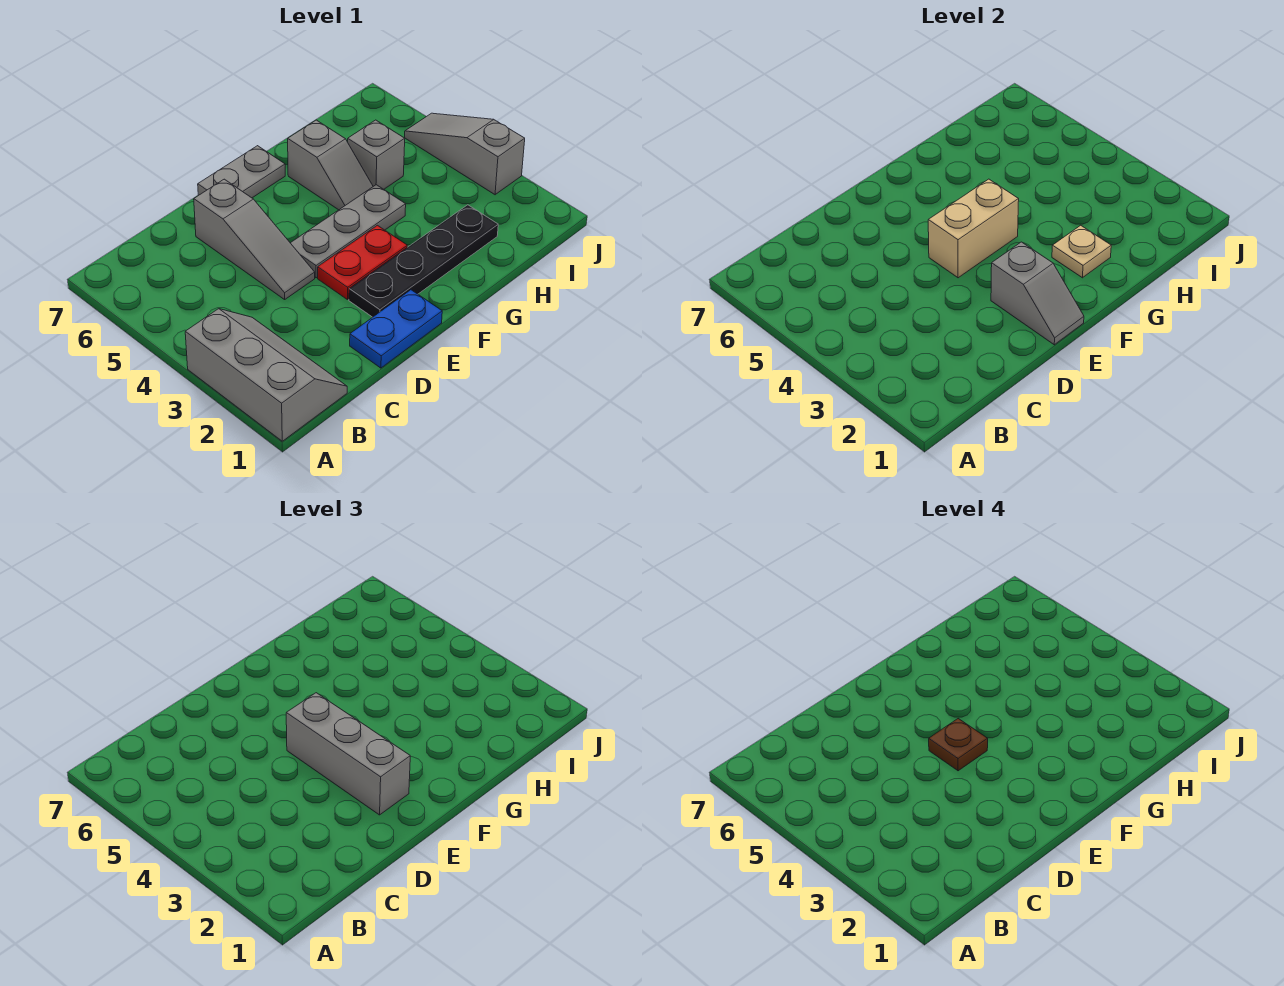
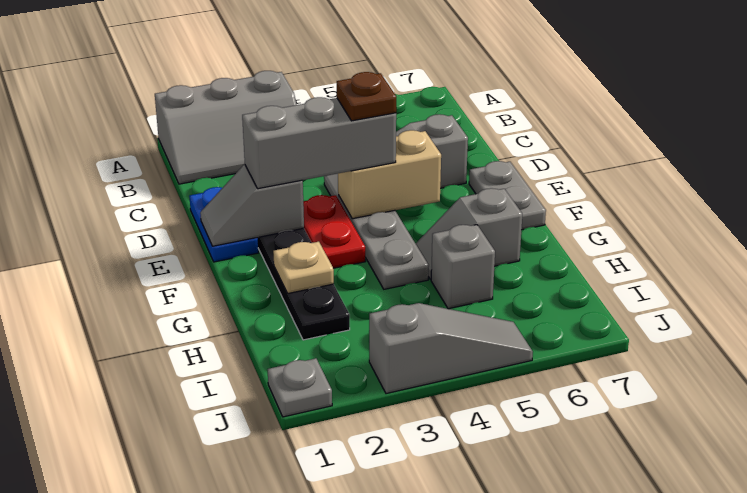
tan 1x2 brick [928,179,1019,278] -> tan 1x2 brick turned to [338,130,441,219]
none -> grey 1x1 plate [268,358,332,417]

